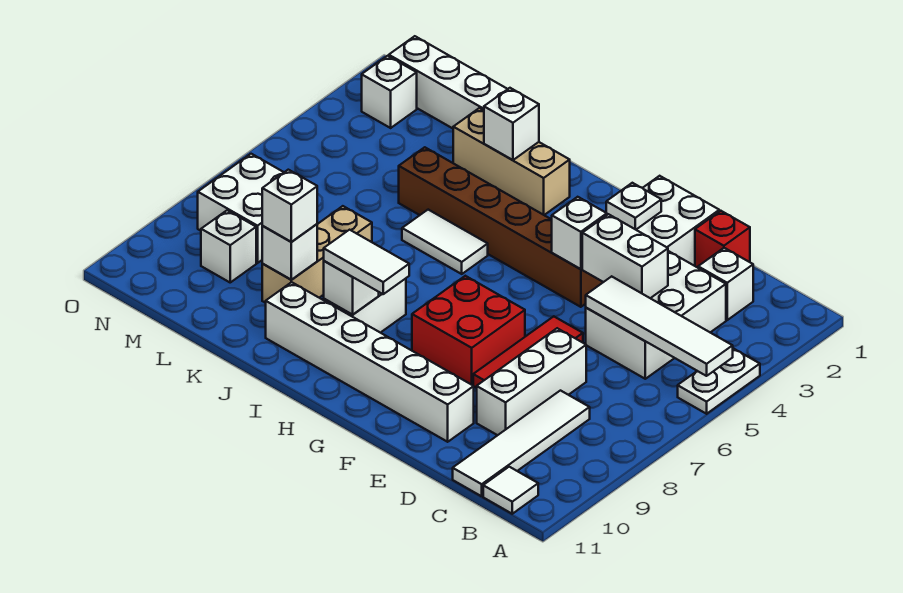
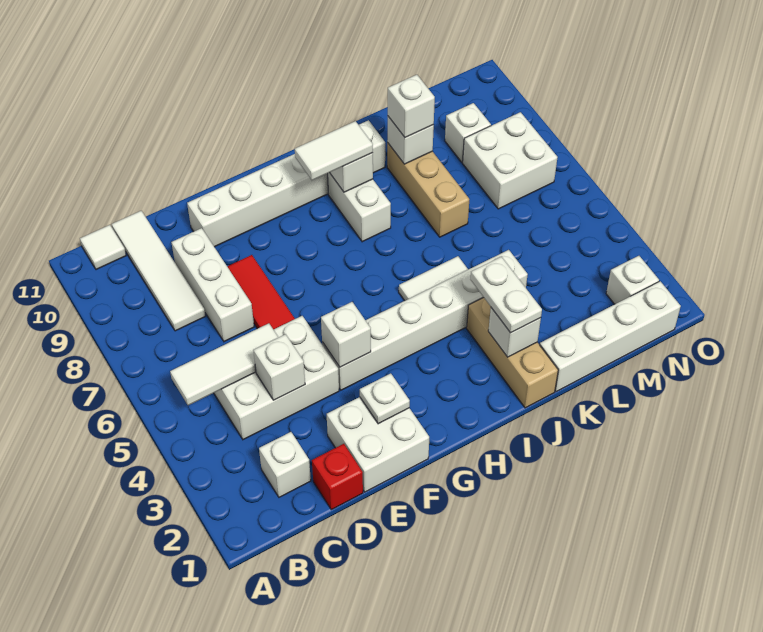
white 1x2 plate [678,348,760,414] -> white 1x2 plate moved to [471,257,542,333]
white 1x4 tile [586,276,733,376] -> white 1x3 tile [170,323,278,405]
white 2x3 brick [586,251,726,379] -> white 2x3 brick turned to [214,316,339,440]
white 1x2 brick [582,214,668,298] -> white 1x1 brick [254,334,305,400]
brown 1x6 brick [399,147,603,307] -> white 1x6 brick [322,250,528,390]
red 2x2 brick [412,276,525,385] -> none
tan 1x3 brick [453,108,570,215] -> tan 1x3 brick turned to [467,298,558,408]

